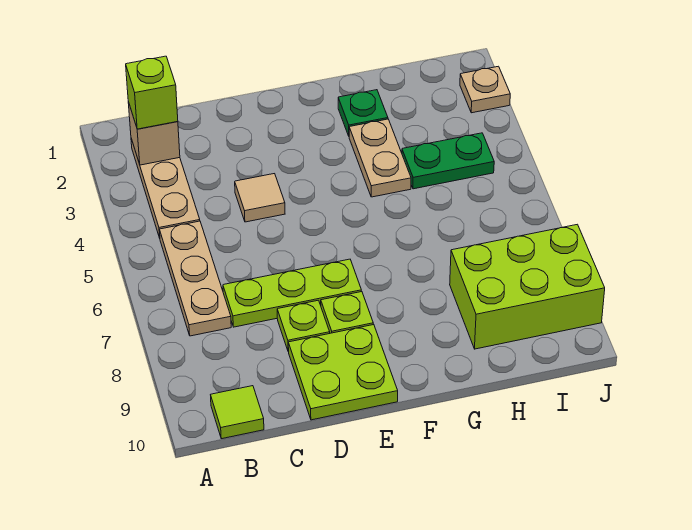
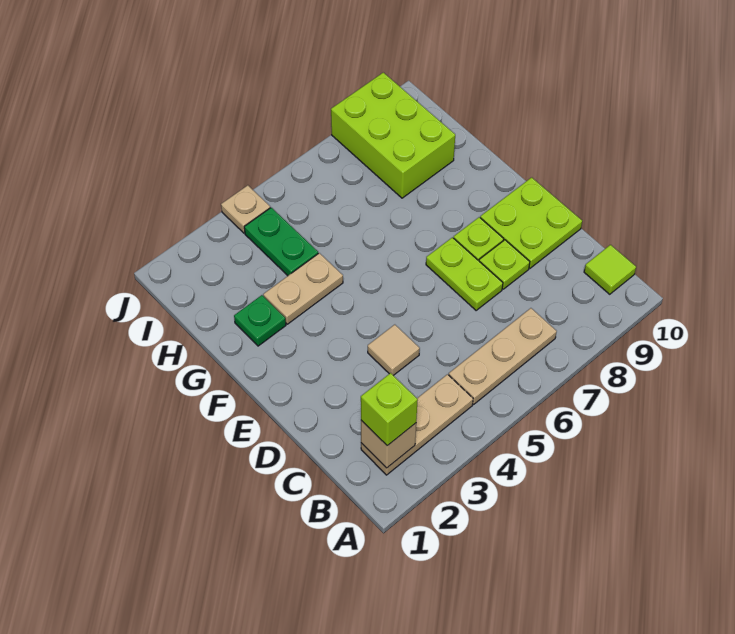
lime 1x3 plate [223,259,361,327] -> lime 1x2 plate [426,237,503,310]
tan 1x1 plate [460,66,510,113] -> tan 1x1 plate moved to [221,185,270,233]

